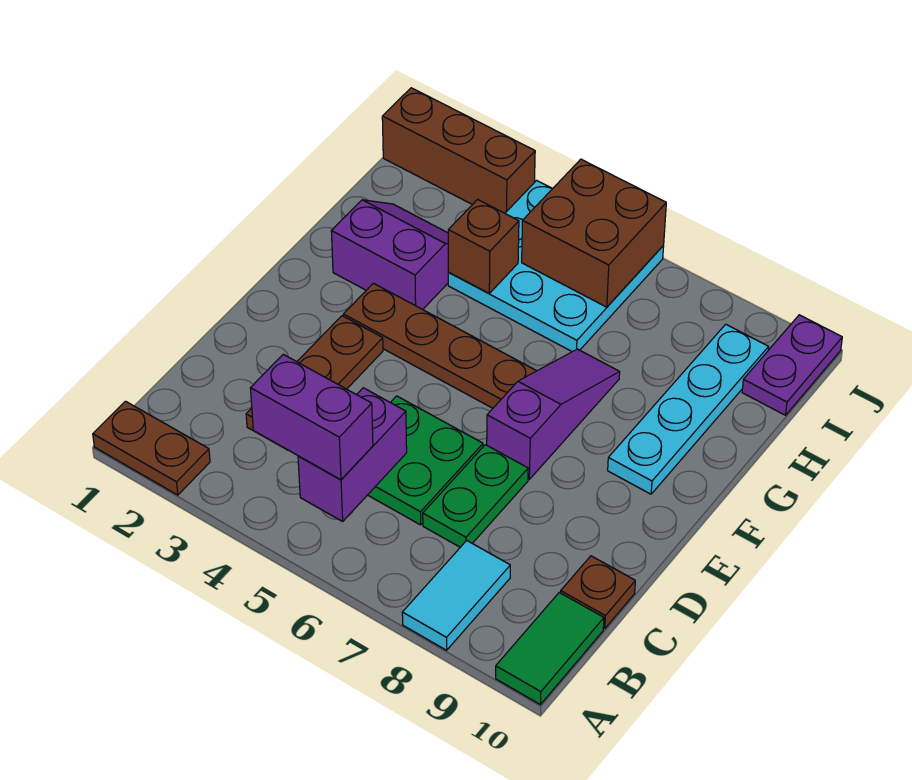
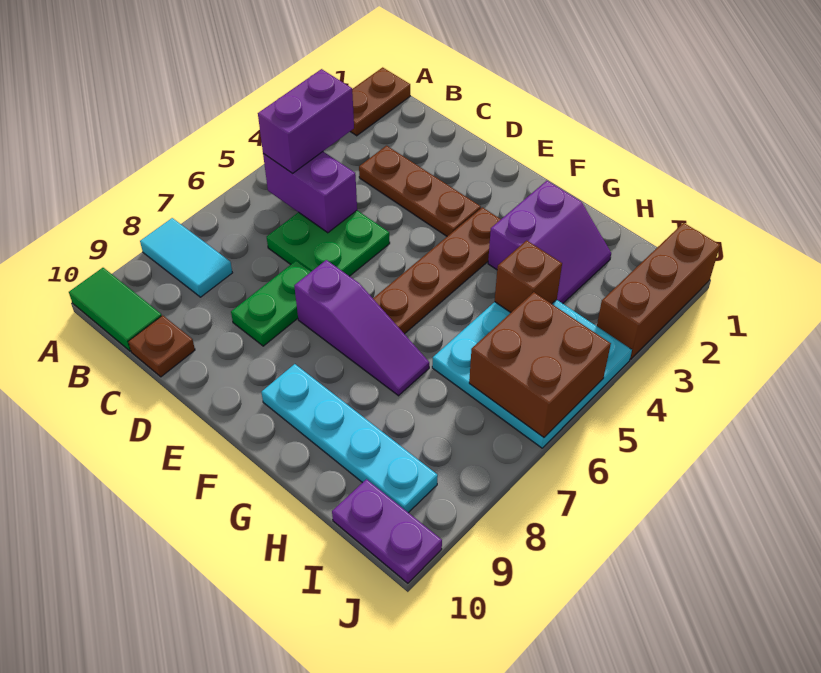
green 1x2 plate [423,445,528,547] -> green 1x2 plate turned to [231,261,311,346]

